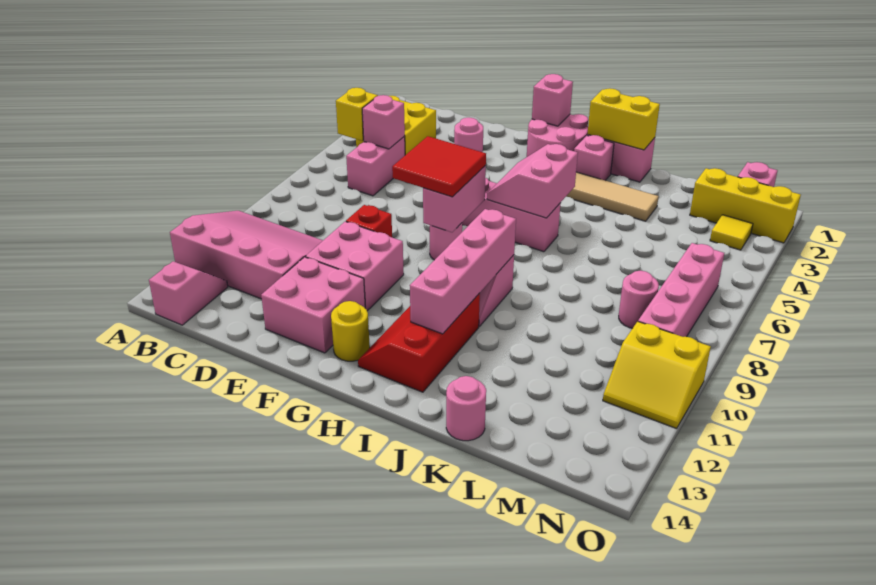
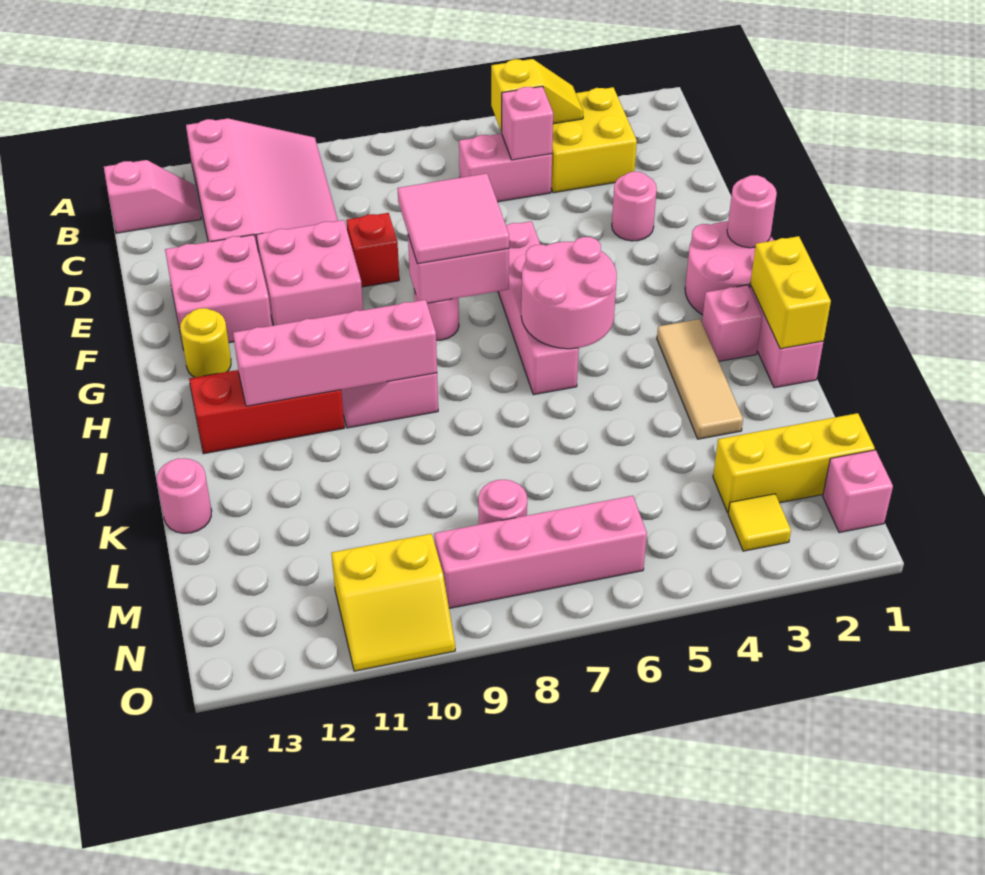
red 2x2 tile [392,136,486,197] -> pink 2x2 tile [398,173,509,264]
pink 1x1 brick [532,74,573,126] -> pink 1x1 round brick [727,175,777,248]
pink 2x2 slope [487,144,578,218] -> pink 2x2 round brick [521,237,617,349]
yellow 1x3 brick [690,168,801,243] -> yellow 1x3 brick turned to [713,413,875,512]
yellow 2x2 slope [603,321,711,428] -> yellow 2x2 slope turned to [331,534,455,671]

